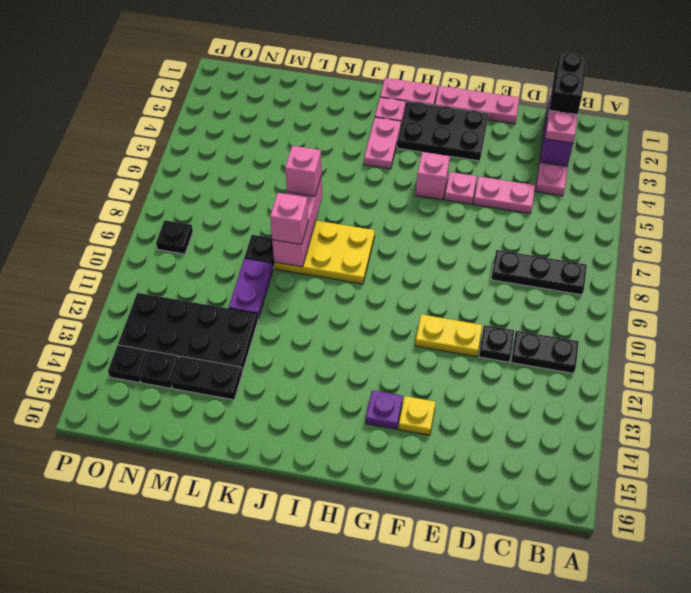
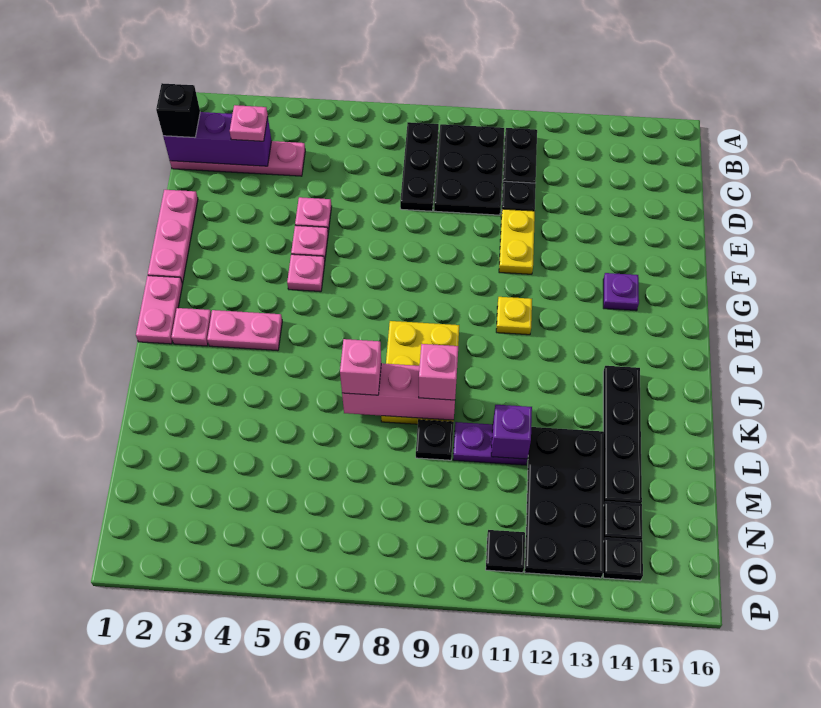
black 1x2 brick [549,52,587,115] -> black 1x1 brick [156,83,200,138]
pink 1x2 plate [474,177,535,214] -> pink 1x1 plate [295,197,332,232]
black 2x3 plate [397,101,488,161] -> black 2x3 plate moved to [434,124,504,215]
yellow 1x1 plate [399,396,436,435] -> yellow 1x1 plate moved to [496,297,532,335]
pink 1x1 brick [416,152,450,200] -> pink 1x1 plate [287,254,325,292]
none -> purple 1x1 brick [491,405,532,459]
black 1x2 plate [171,356,242,400] -> black 1x4 plate [603,366,642,505]
black 1x1 plate [156,220,193,254] -> black 1x1 plate moved to [486,530,525,573]

